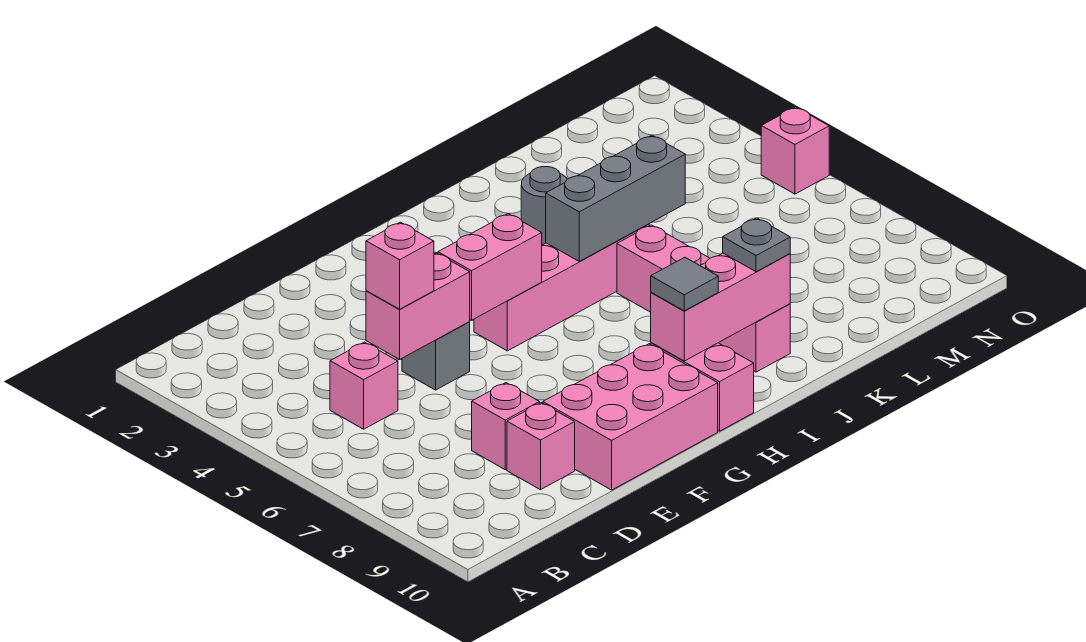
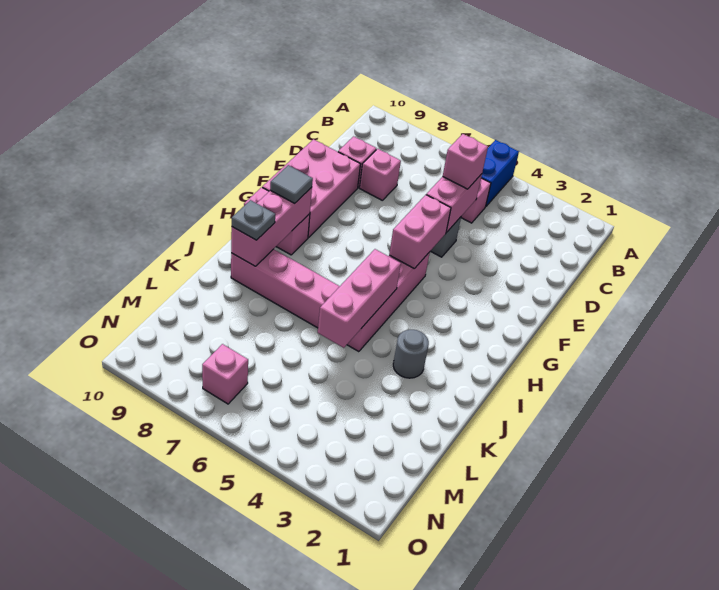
none -> blue 1x2 brick [481,140,519,206]
grey 1x3 brick [546,135,685,261] -> pink 1x3 brick [318,249,401,348]
pink 1x1 brick [761,107,829,194] -> pink 1x1 brick moved to [202,344,248,404]

